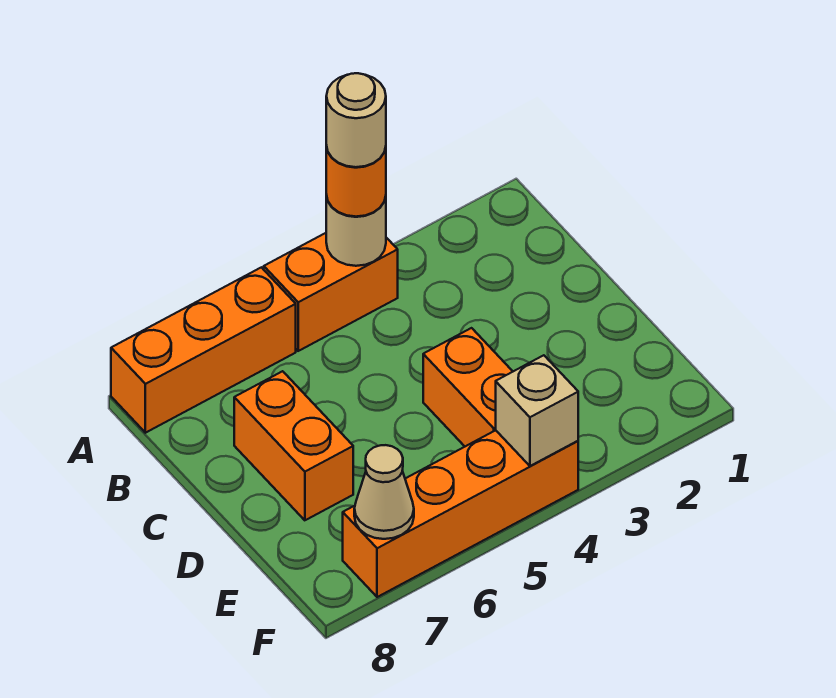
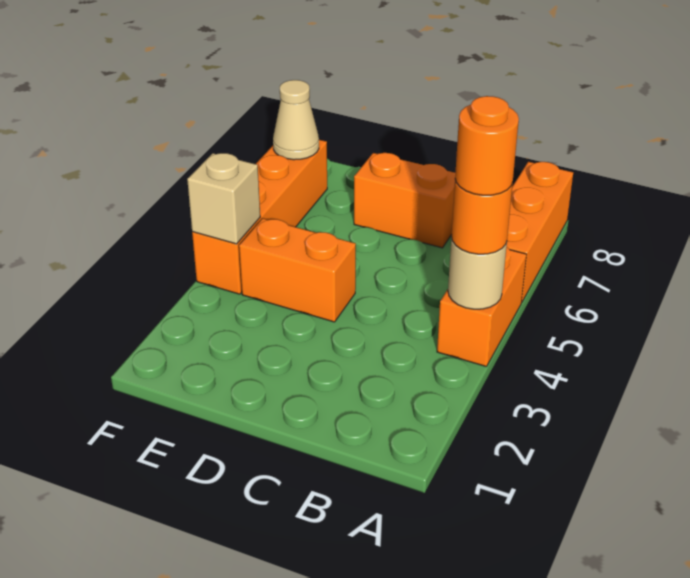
tan 1x1 round brick [326,73,386,167] -> orange 1x1 round brick [455,96,519,195]

